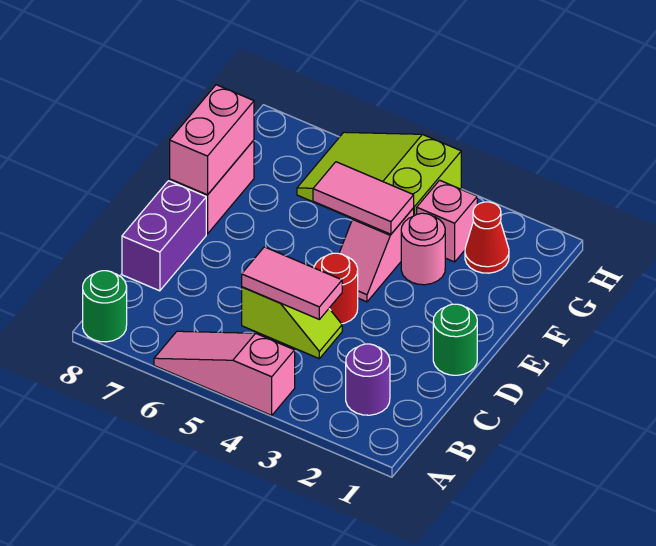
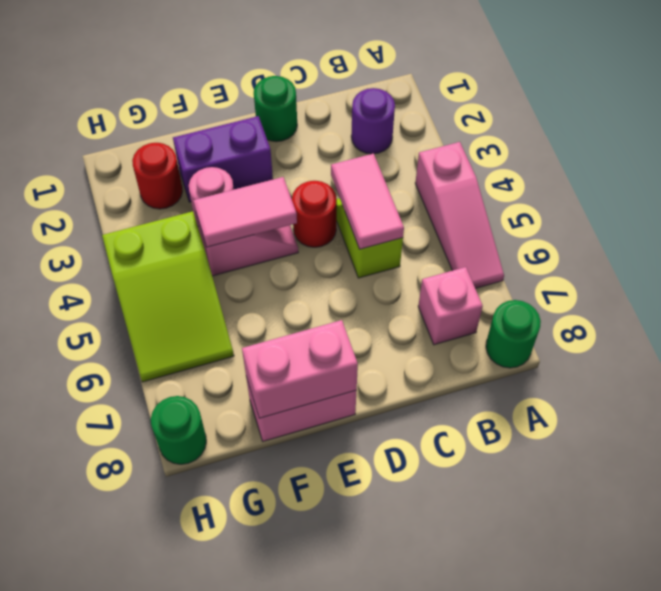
purple 1x2 brick [122,181,206,291] -> purple 1x2 brick moved to [173,116,273,202]
pink 1x2 tile [313,162,414,234] -> pink 1x2 tile turned to [193,177,297,247]
red 1x1 cone [465,202,509,273] -> red 1x1 round brick [132,143,183,209]
pink 1x1 brick [417,180,477,262] -> pink 1x1 brick moved to [418,267,483,345]
none -> green 1x1 round brick [151,396,206,464]

